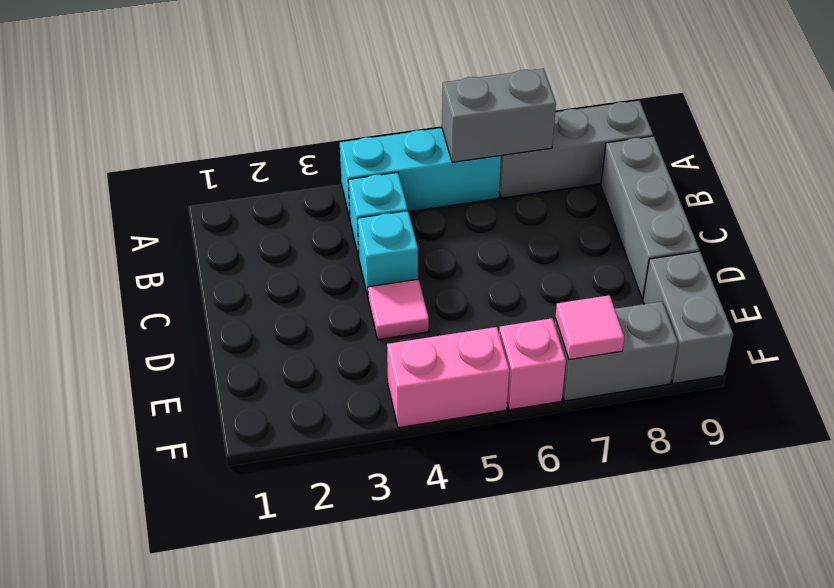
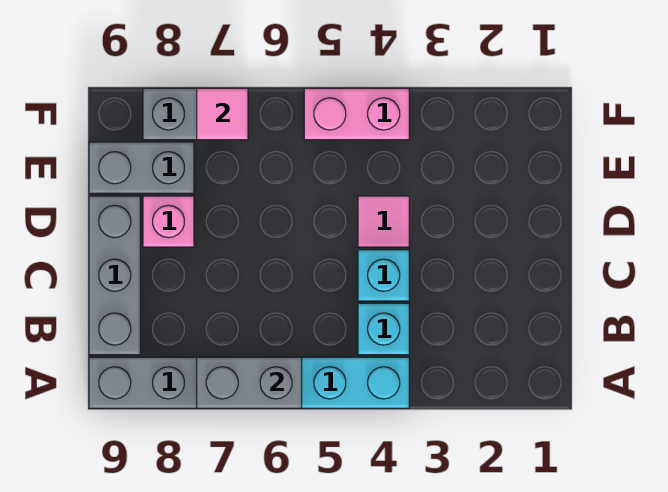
grey 1x2 brick [643,251,733,384] -> grey 1x2 brick turned to [89,142,194,193]
pink 1x1 brick [499,318,566,410] -> pink 1x1 brick moved to [143,196,194,247]

